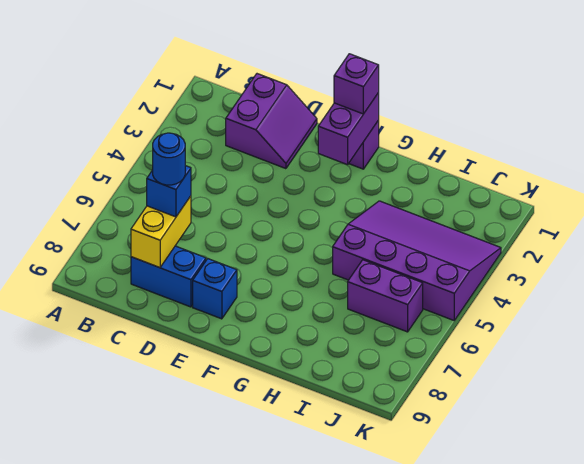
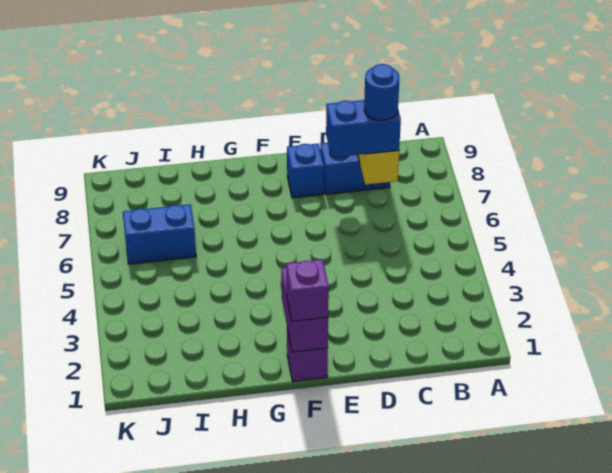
purple 2x2 slope [226,74,317,169] -> none
blue 1x1 brick [147,166,191,217] -> blue 1x2 brick [326,100,401,157]
purple 3x4 slope [333,201,501,320] -> none
purple 1x2 brick [348,260,423,332] -> blue 1x2 brick [123,204,196,264]

